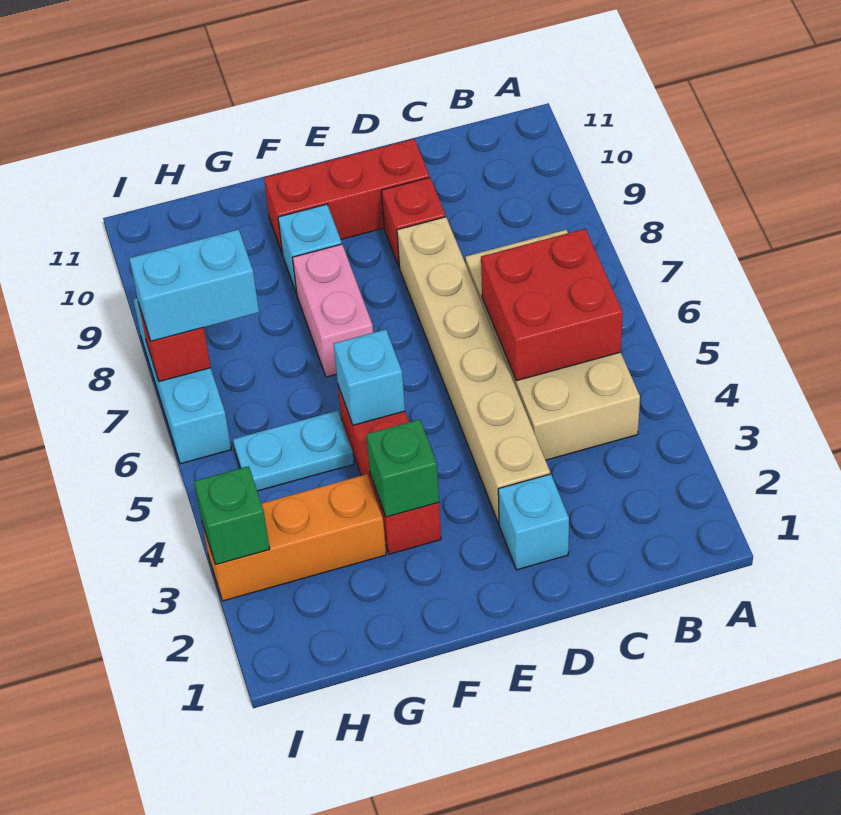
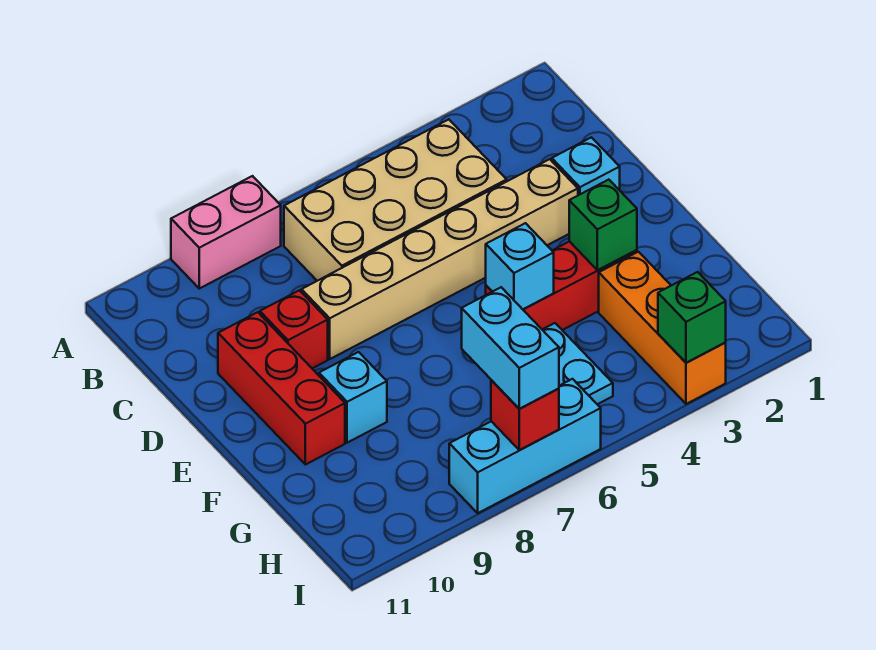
red 2x2 brick [481,229,623,381] -> none
pink 1x2 brick [292,244,373,377] -> pink 1x2 brick moved to [171,176,281,288]

